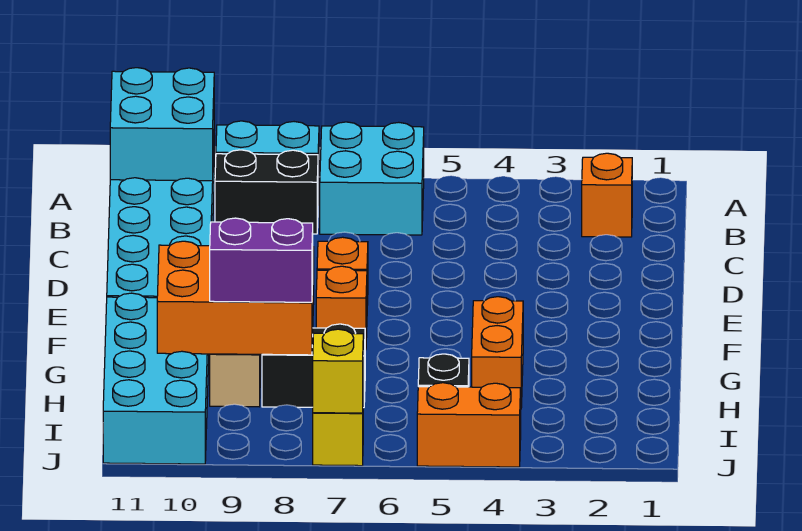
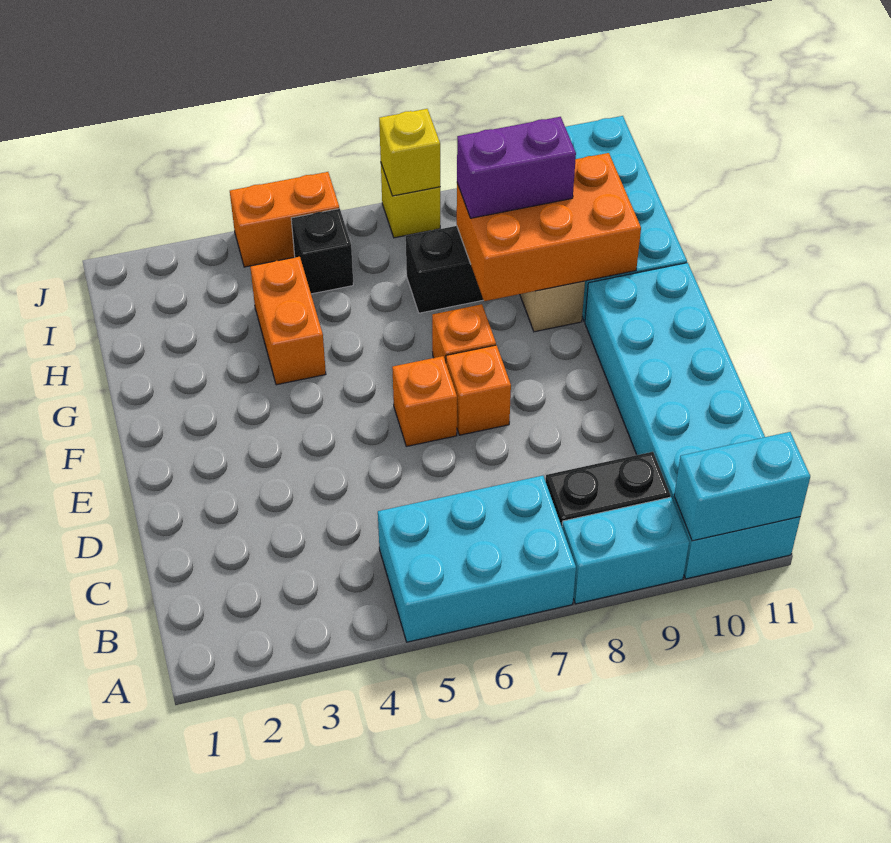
cyan 2x2 brick [320,122,424,235] -> cyan 2x3 brick [378,476,576,642]
cyan 2x2 brick [110,68,214,181] -> cyan 1x2 brick [674,432,810,541]
orange 1x1 brick [582,153,632,237] -> orange 1x1 brick moved to [392,356,457,446]

